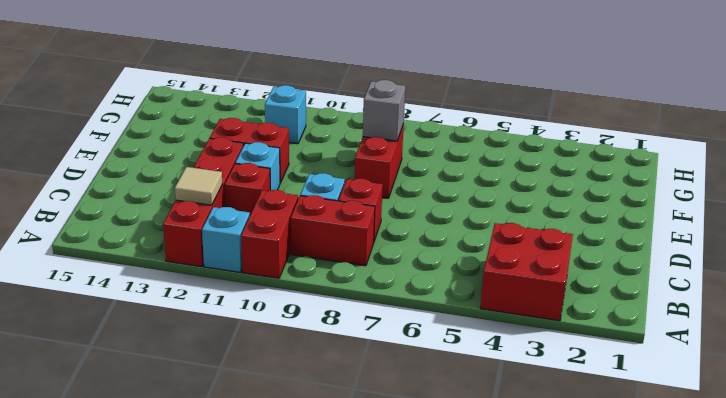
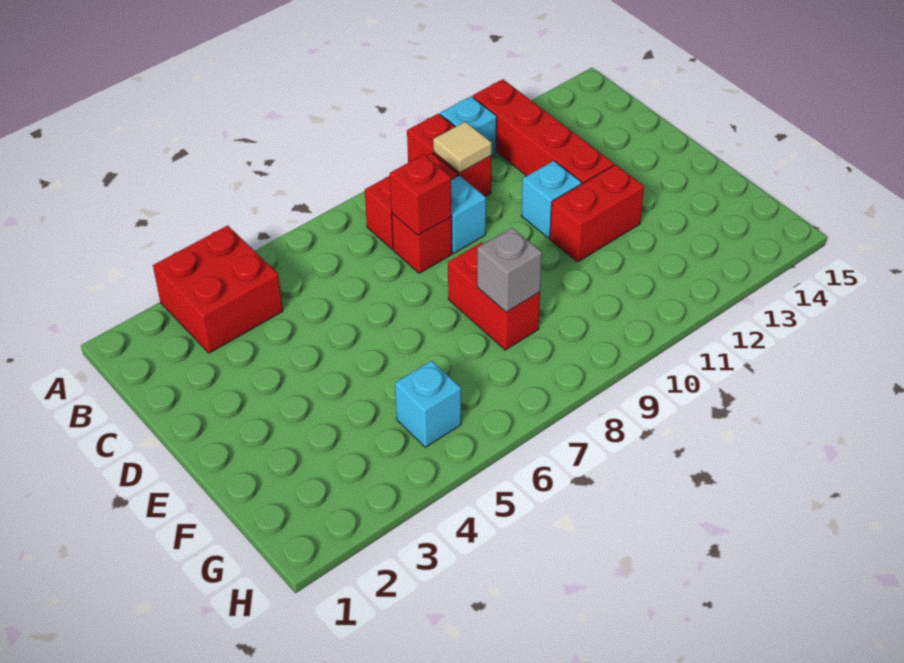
tan 1x1 tile [175,167,222,205] -> tan 1x1 tile moved to [433,122,492,173]
red 1x1 brick [225,163,270,215] -> red 1x1 brick moved to [390,155,452,235]
cyan 1x1 brick [265,85,306,144] -> cyan 1x1 brick moved to [395,361,461,447]

